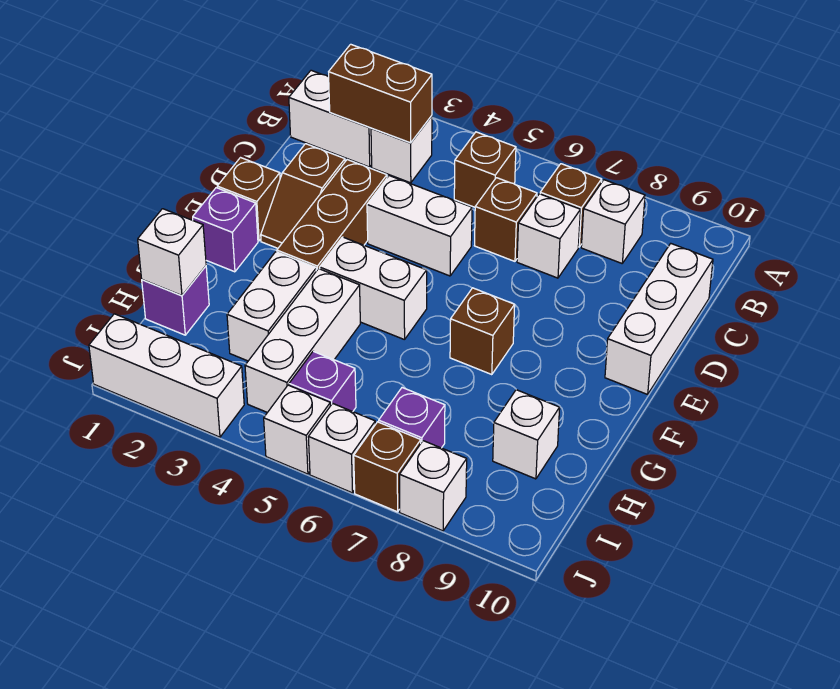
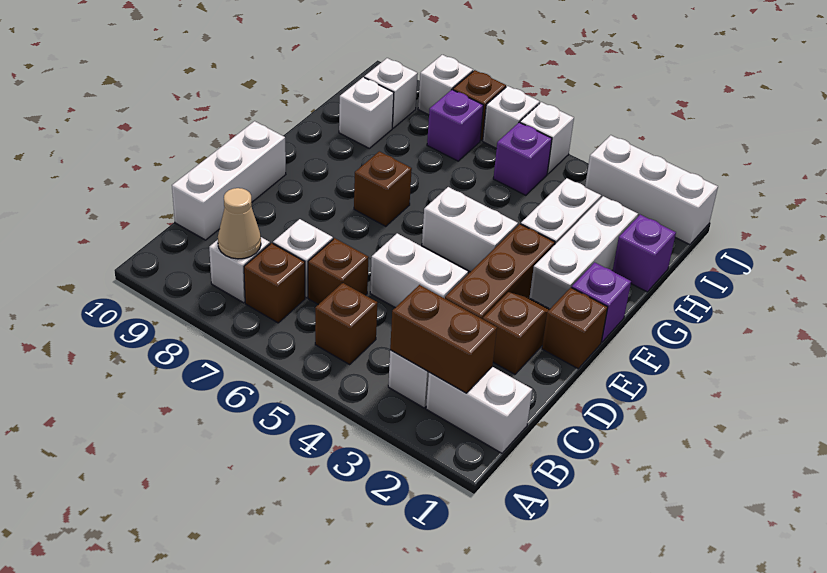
none -> tan 1x1 cone [218,188,261,259]
white 1x3 brick [245,269,360,412] -> white 1x3 brick moved to [530,196,638,309]
white 1x1 brick [138,209,206,295] -> white 1x1 brick moved to [364,58,418,128]

